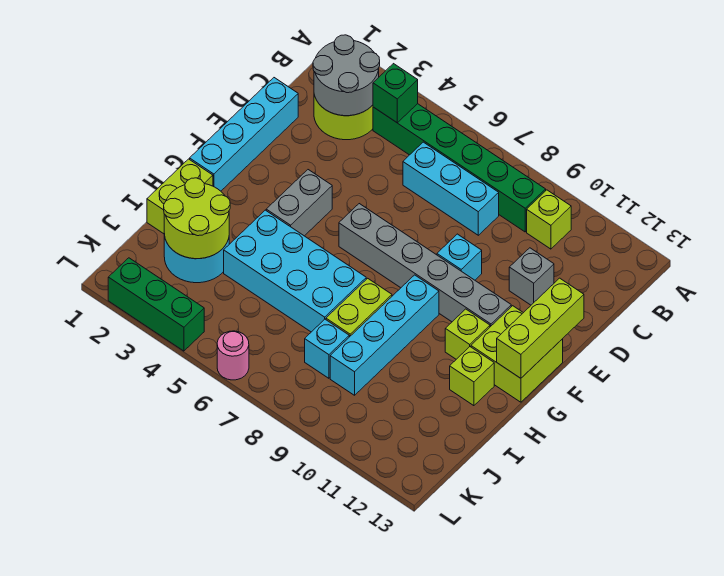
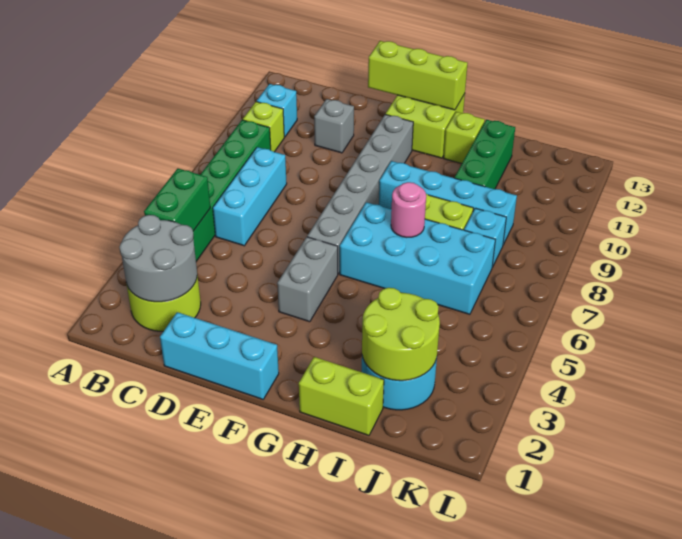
green 1x1 brick [373,64,418,123] -> green 1x2 brick [144,169,210,231]
cyan 1x4 brick [190,78,298,191] -> cyan 1x3 brick [160,312,279,399]
cyan 1x1 brick [437,234,482,280] -> cyan 1x1 brick moved to [257,84,297,137]
grey 1x2 brick [266,170,332,236] -> grey 1x2 brick turned to [277,237,338,322]
lime 1x1 brick [445,309,490,359] -> none
cyan 2x4 brick [224,210,366,332] -> cyan 2x4 brick turned to [340,202,495,314]
green 1x3 brick [108,258,204,351] -> green 1x3 brick moved to [455,120,515,189]
pink 1x1 round brick [217,331,249,380] -> pink 1x1 round brick moved to [391,182,426,237]

